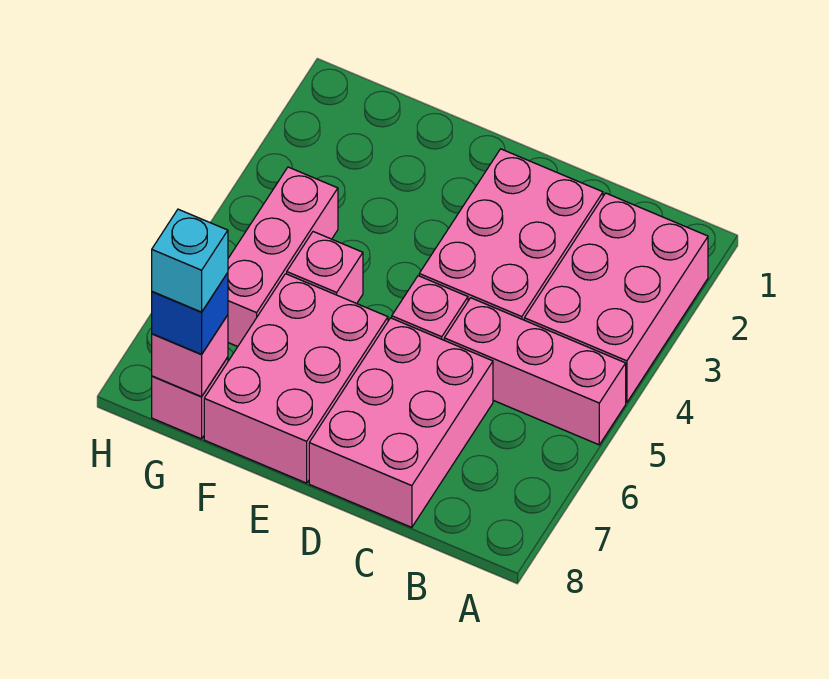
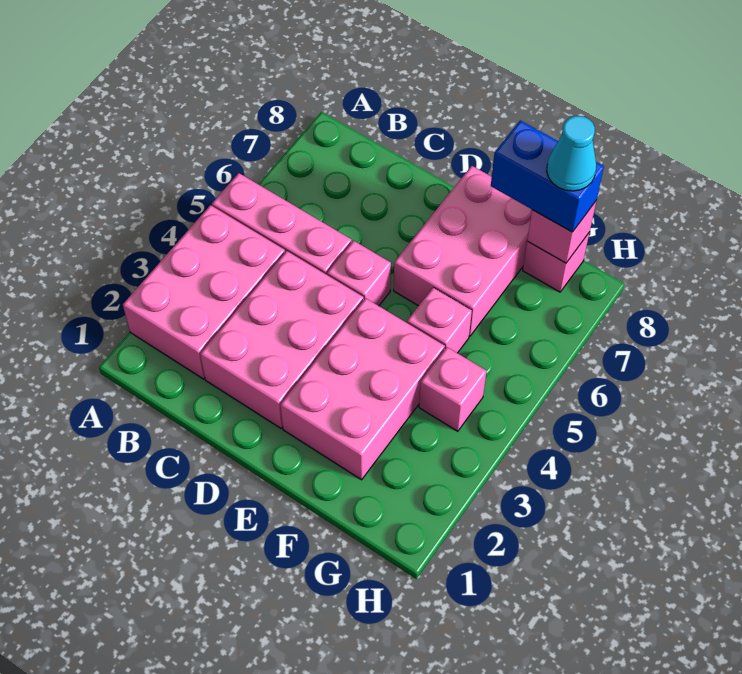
pink 2x3 brick [309,318,493,527] -> pink 2x3 brick moved to [280,298,445,480]
pink 1x3 brick [228,167,338,347] -> pink 1x1 brick [419,347,487,431]
blue 1x1 brick [152,273,228,354] -> blue 1x2 brick [491,121,604,232]
cyan 1x1 brick [152,209,228,312] -> cyan 1x1 cone [547,116,596,191]

